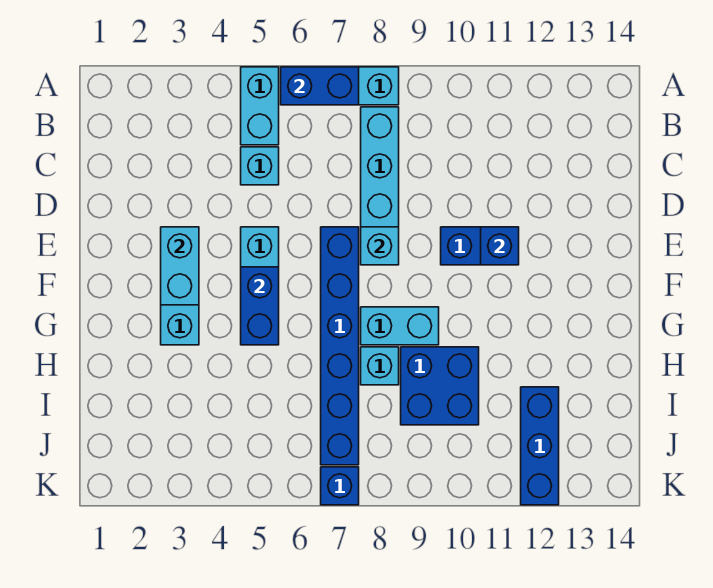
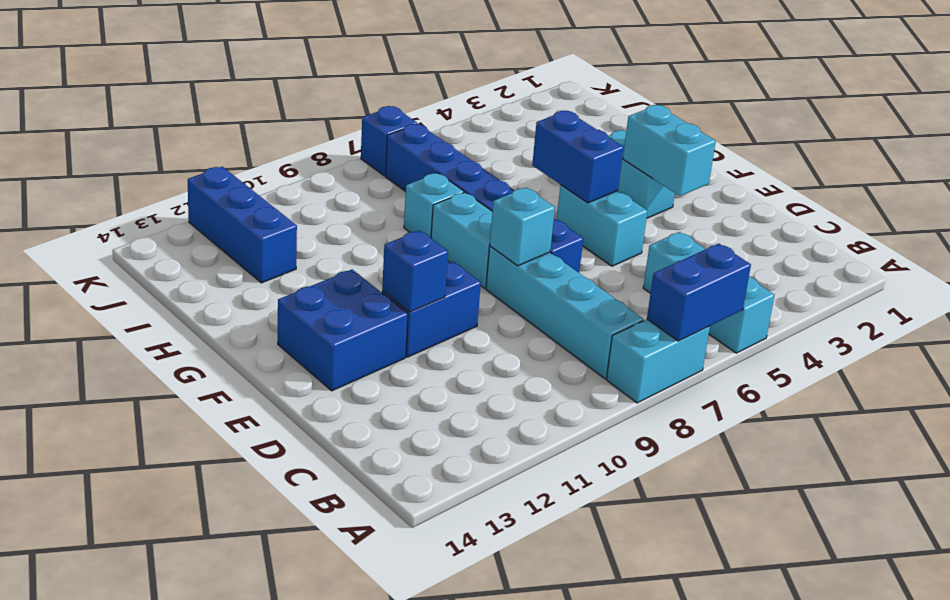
cyan 1x2 brick [361,307,439,345] -> cyan 1x2 brick turned to [431,192,493,288]
blue 2x2 brick [401,347,479,425] -> blue 2x2 brick moved to [278,270,408,391]

